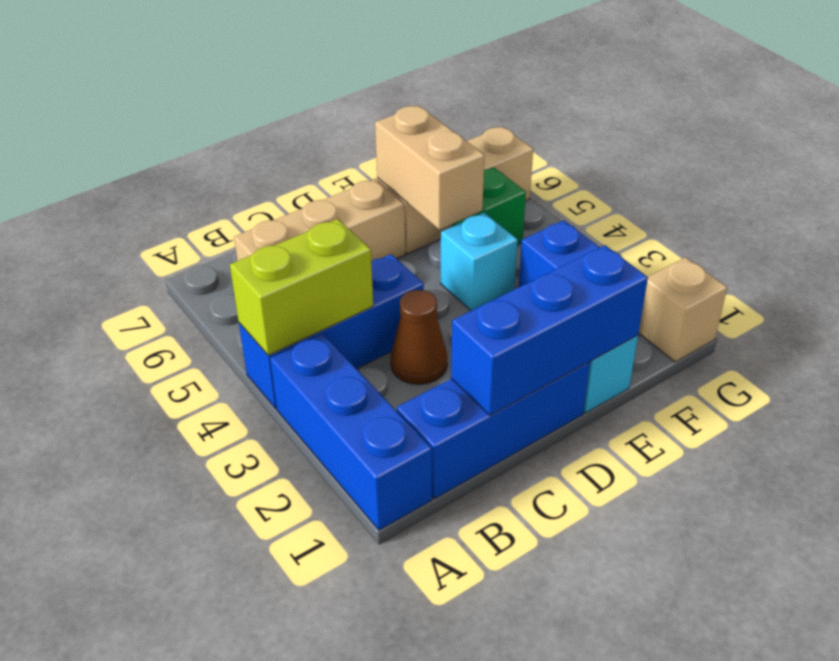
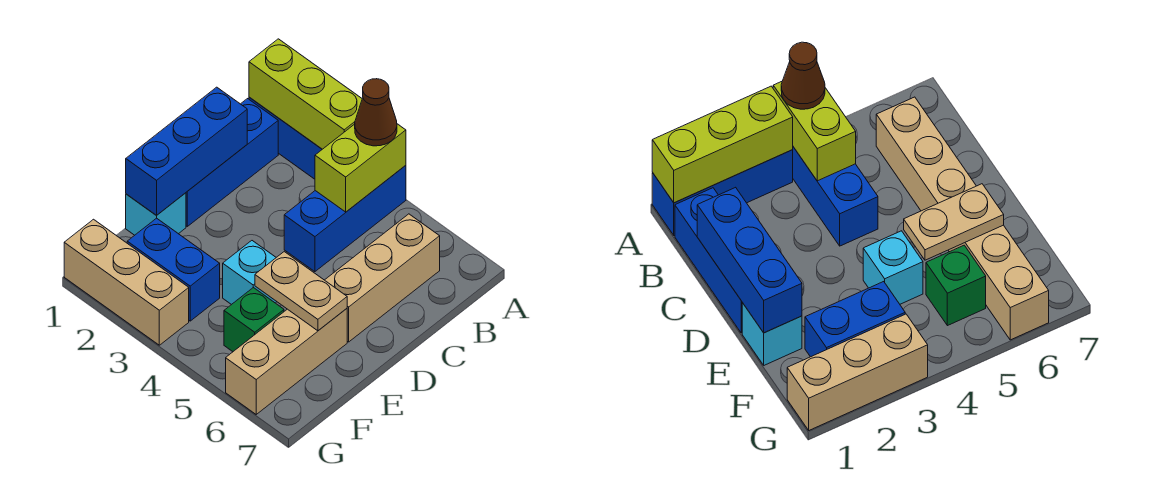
none -> lime 1x3 brick [249,39,362,149]
brown 1x1 cone [391,290,447,385] -> brown 1x1 cone moved to [355,79,397,146]
tan 1x2 brick [375,105,485,230] -> tan 1x2 plate [255,252,347,331]
tan 1x1 brick [639,257,727,362] -> tan 1x3 brick [64,219,189,345]

